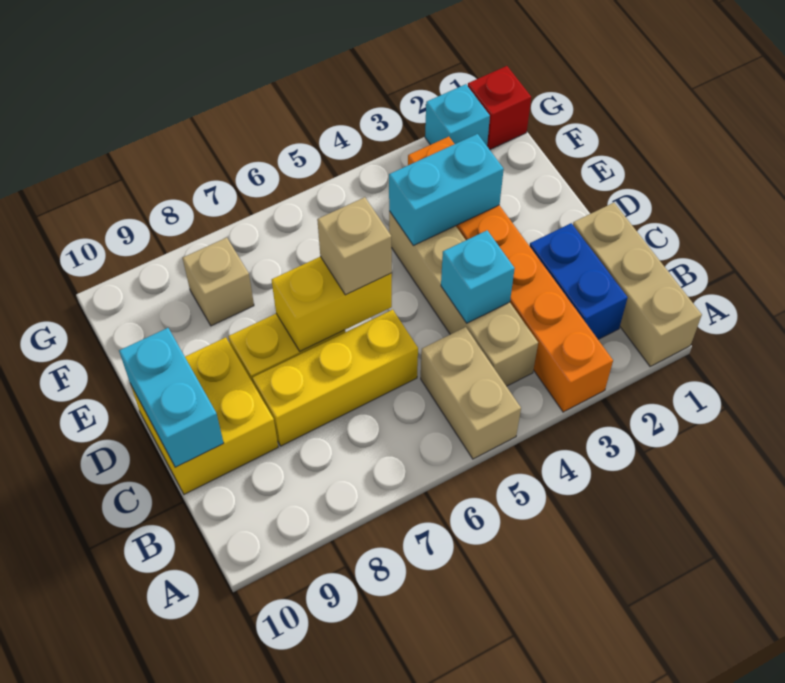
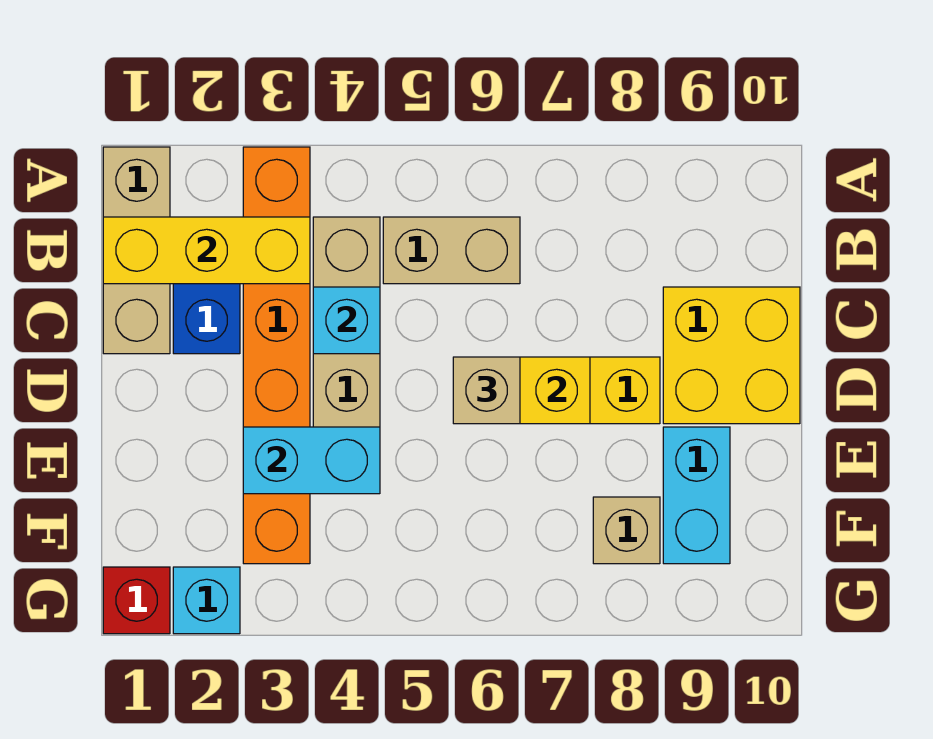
tan 1x2 brick [421,327,521,459] -> tan 1x2 brick turned to [383,217,520,284]
yellow 1x3 brick [253,310,418,446] -> yellow 1x3 brick moved to [103,217,310,284]
cyan 1x2 brick [119,328,224,467] -> cyan 1x2 brick moved to [663,427,730,564]

